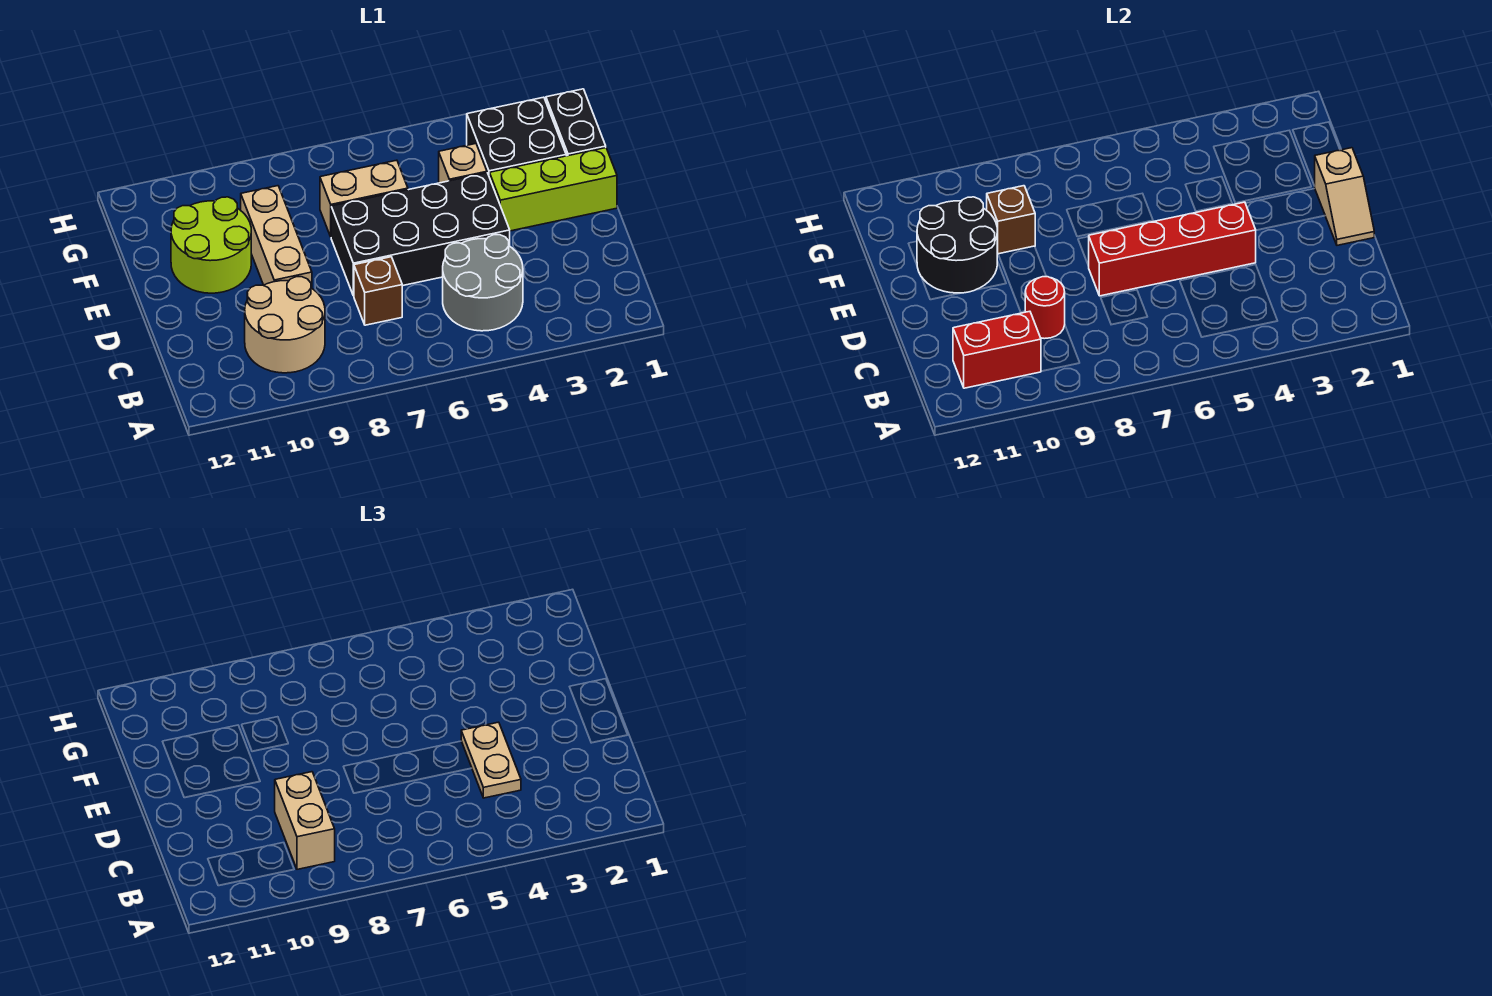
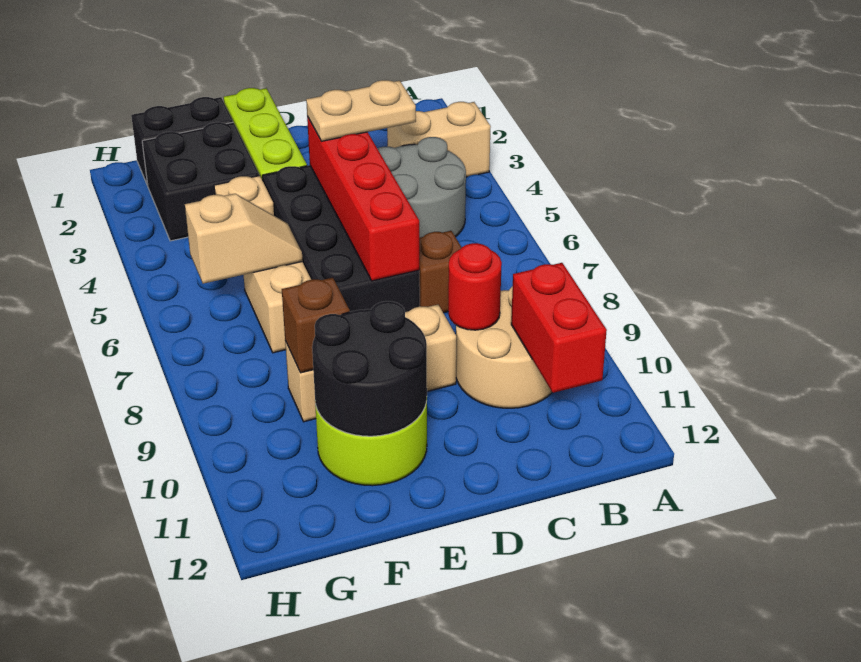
tan 1x2 brick [275,772,335,869] -> tan 1x2 brick moved to [387,102,491,177]
tan 1x2 slope [1315,148,1374,245] -> tan 1x2 slope moved to [185,194,303,284]

